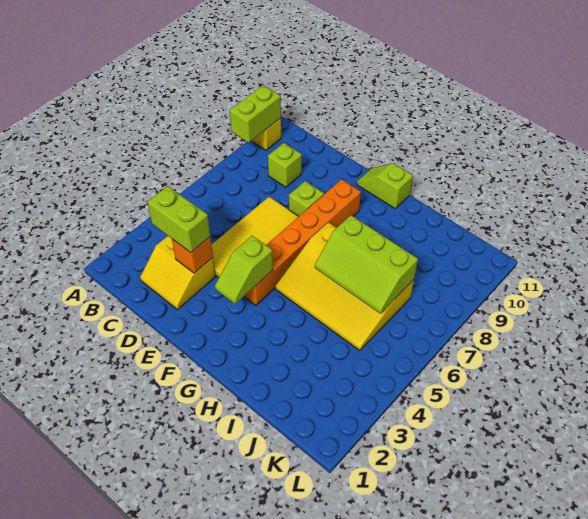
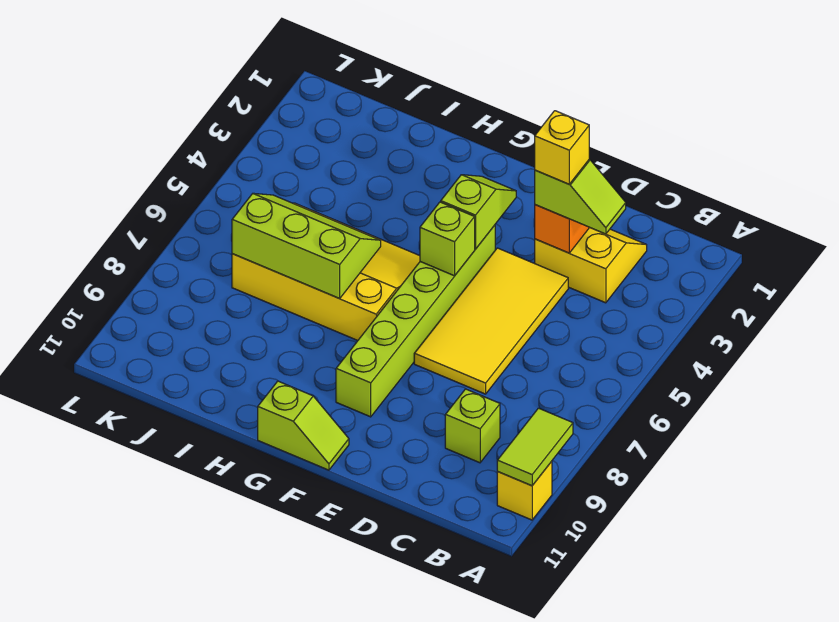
lime 1x2 brick [230,85,281,143] -> lime 1x2 tile [497,408,573,486]
lime 1x2 brick [147,186,210,252] -> lime 1x2 slope [535,159,626,234]
none -> yellow 1x1 brick [535,111,589,184]
lime 1x1 brick [289,181,324,216] -> lime 1x1 brick moved to [420,202,475,276]
orange 1x6 brick [244,179,361,305] -> lime 1x6 brick [336,225,495,417]

